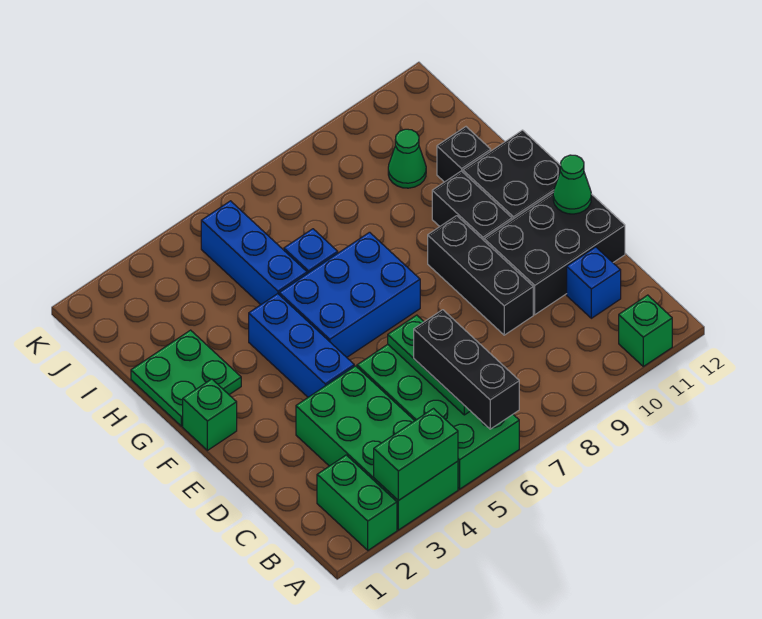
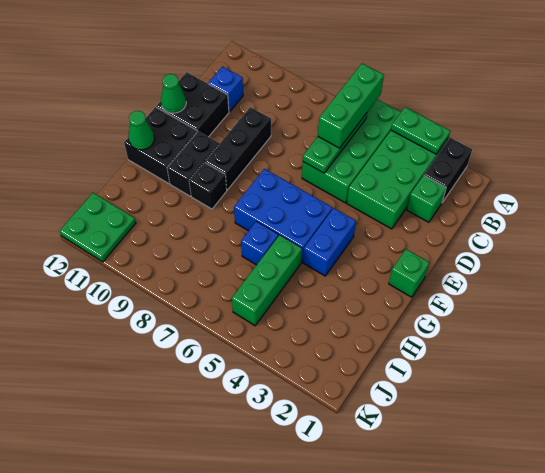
green 1x2 brick [317,455,397,550] -> black 1x2 brick [424,138,472,202]
green 1x2 brick [374,409,458,501] -> green 1x2 plate [391,107,450,154]
black 1x3 brick [414,310,519,429] -> green 1x3 brick [318,64,384,148]
green 1x1 brick [619,295,672,366] -> green 1x1 brick moved to [407,175,446,222]
black 2x3 brick [484,193,625,315] -> black 2x2 brick [156,72,229,137]
blue 1x3 brick [249,294,354,397] -> blue 1x2 brick [303,208,356,276]
green 2x2 plate [131,330,241,426] -> green 2x2 plate moved to [60,193,136,262]
blue 1x3 brick [201,201,307,305] -> green 1x3 brick [232,235,302,326]
black 1x1 brick [437,127,491,182] -> black 1x1 brick moved to [189,162,227,209]
green 1x1 cone [388,129,426,188] -> green 1x1 cone moved to [128,111,155,150]

